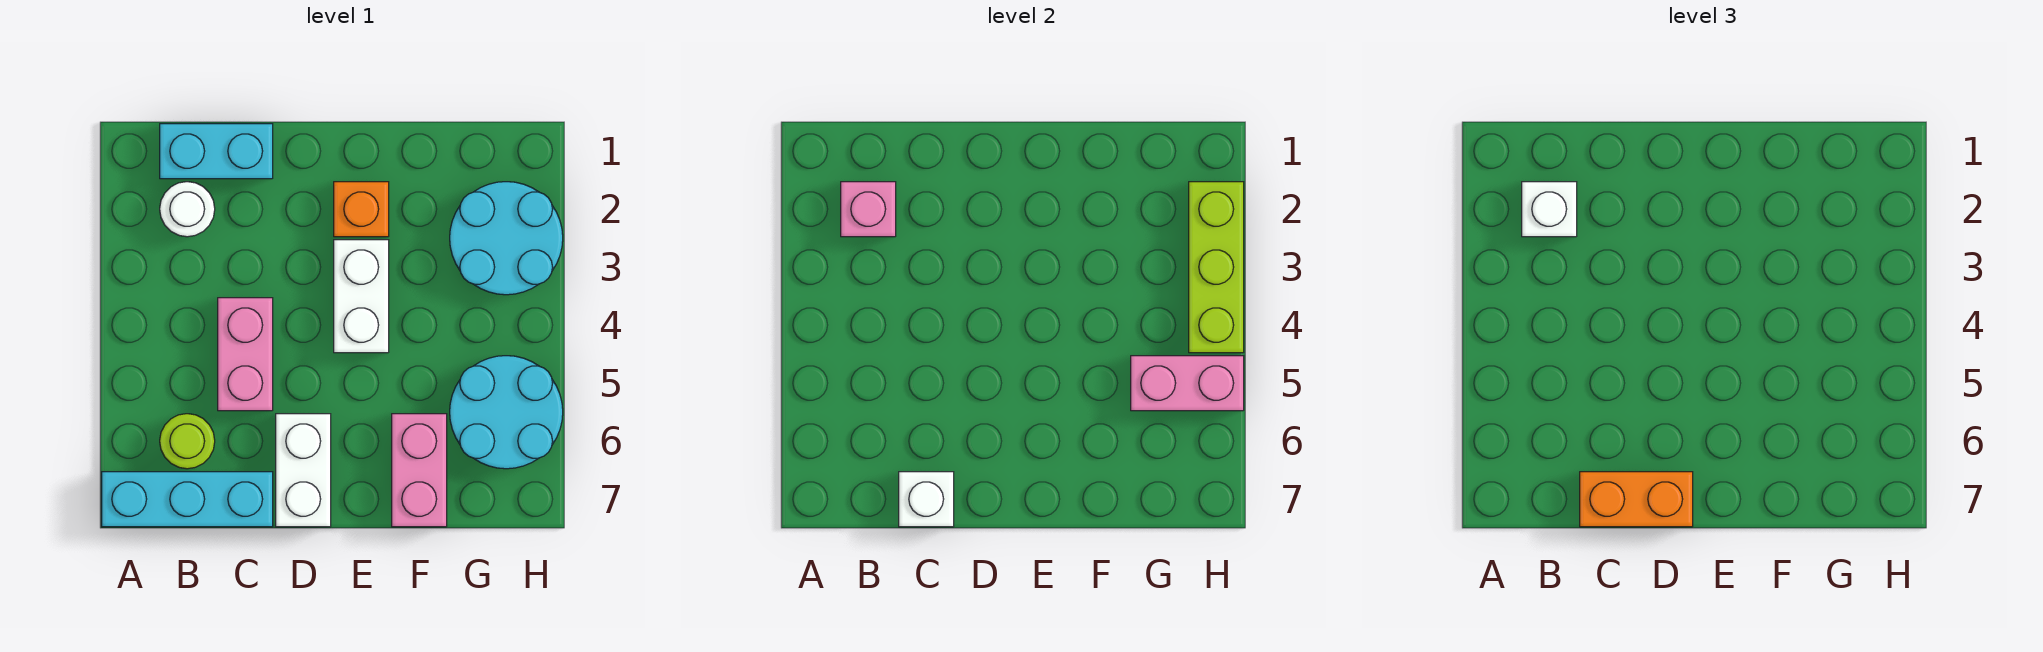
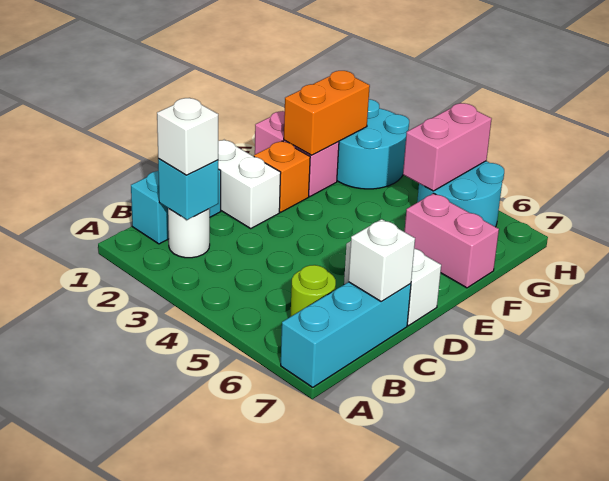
pink 1x1 brick [841,182,896,237] -> cyan 1x1 brick [158,159,218,220]
pink 1x2 brick [218,298,273,411] -> pink 1x2 brick moved to [255,111,339,197]
orange 1x2 brick [1580,472,1693,527] -> orange 1x2 brick moved to [284,71,370,155]
white 1x2 brick [334,240,389,353] -> white 1x2 brick moved to [218,140,281,228]
lime 1x3 brick [1189,182,1244,353] -> none

